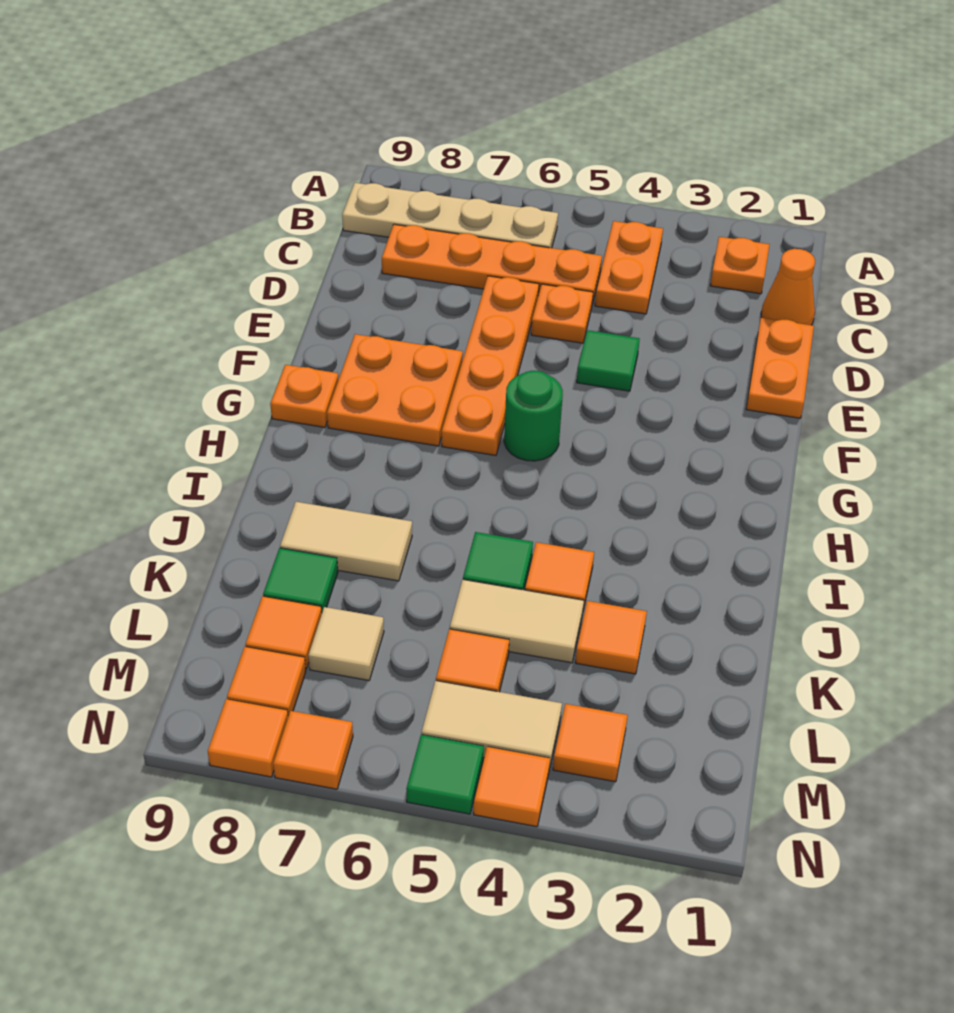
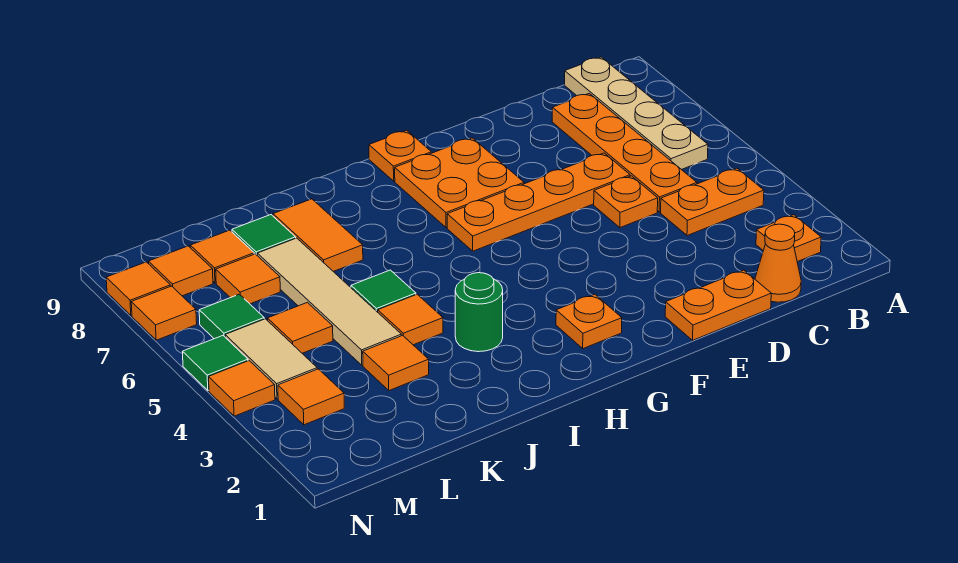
green 1x1 tile [577,330,640,391] -> green 1x1 tile moved to [199,294,264,339]
none -> orange 1x1 plate [556,294,622,349]
green 1x1 round brick [504,371,563,461] -> green 1x1 round brick moved to [455,273,503,352]
tan 1x2 tile [280,502,412,581] -> orange 1x2 tile [273,199,363,272]
tan 1x2 tile [450,580,584,663] -> tan 1x4 tile [257,238,401,365]
tan 1x1 tile [308,607,384,680] -> orange 1x1 tile [216,254,280,304]

